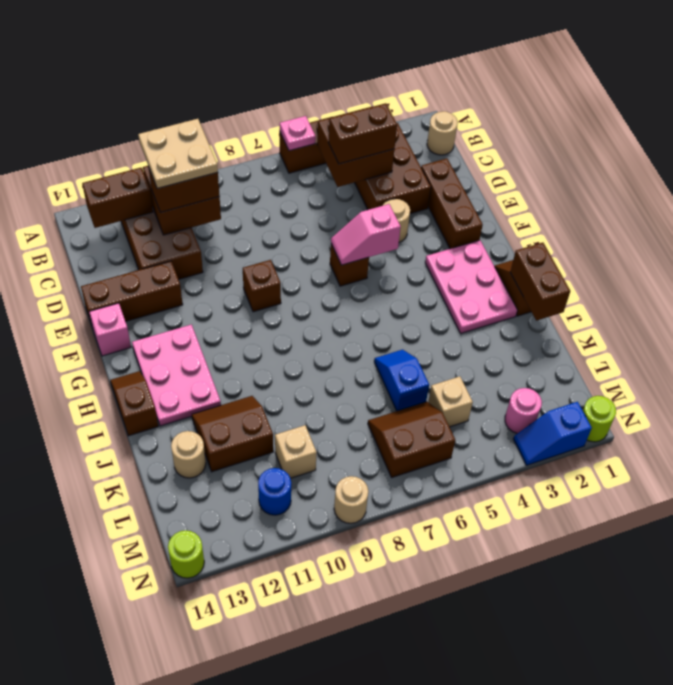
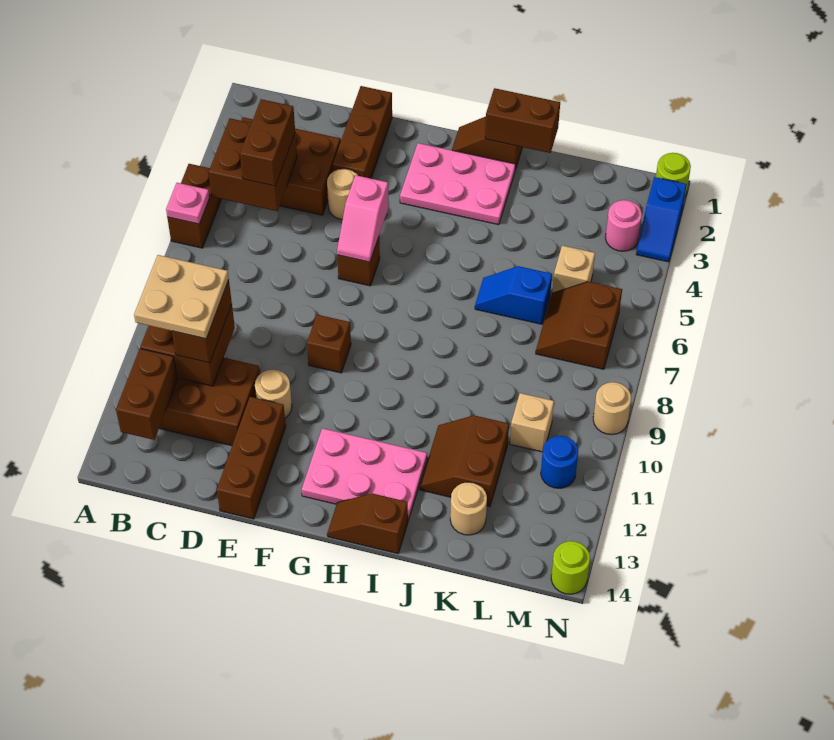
tan 1x1 round brick [427,111,458,155] -> tan 1x1 round brick moved to [255,370,292,418]
brown 1x3 brick [421,158,483,249] -> brown 1x3 brick turned to [333,86,392,178]
pink 1x1 brick [89,303,131,356] -> none

